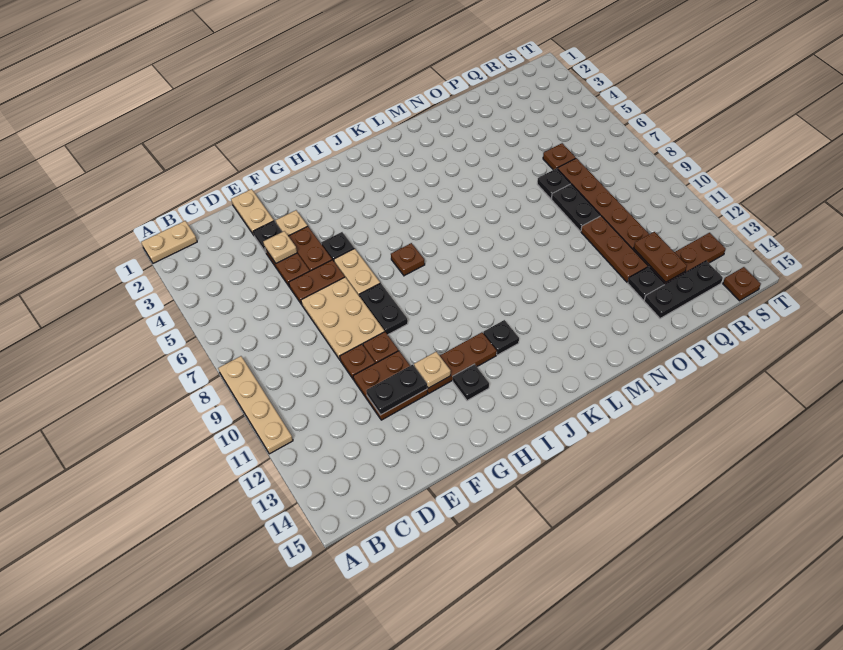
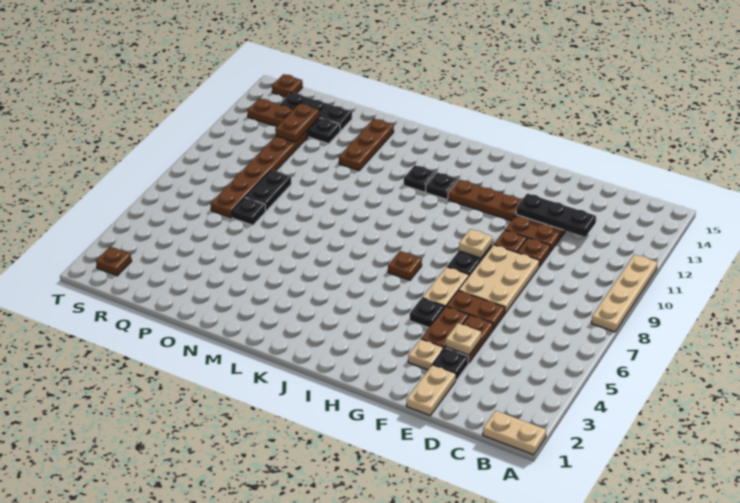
black 1x2 plate [366,365,427,415] -> black 1x3 plate [516,193,596,237]
tan 1x1 plate [414,352,451,388] -> tan 1x1 plate moved to [459,229,492,258]
black 1x1 plate [453,364,489,401] -> black 1x1 plate moved to [404,165,436,192]
brown 1x3 plate [581,216,648,282] -> brown 1x3 plate moved to [339,119,394,171]
brown 1x1 plate [543,143,576,170] -> brown 1x1 plate moved to [96,246,132,276]

